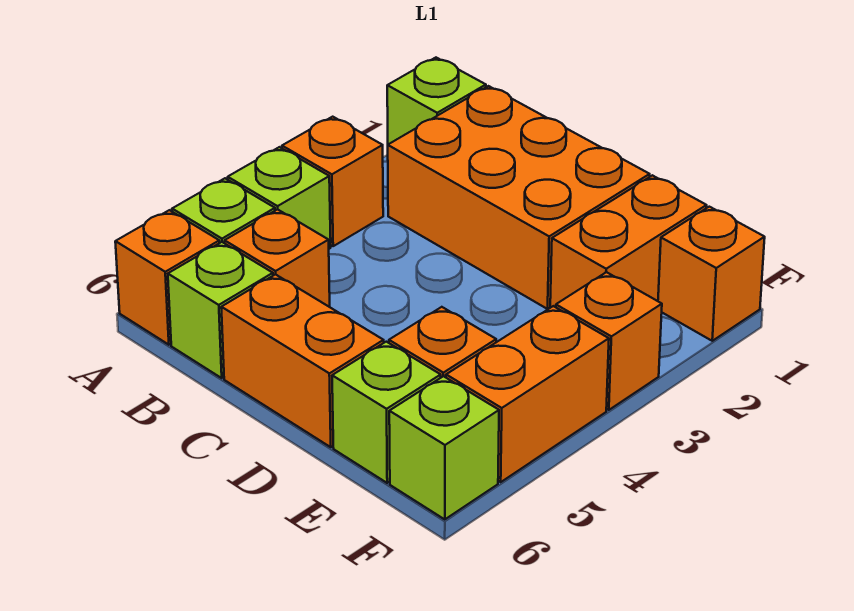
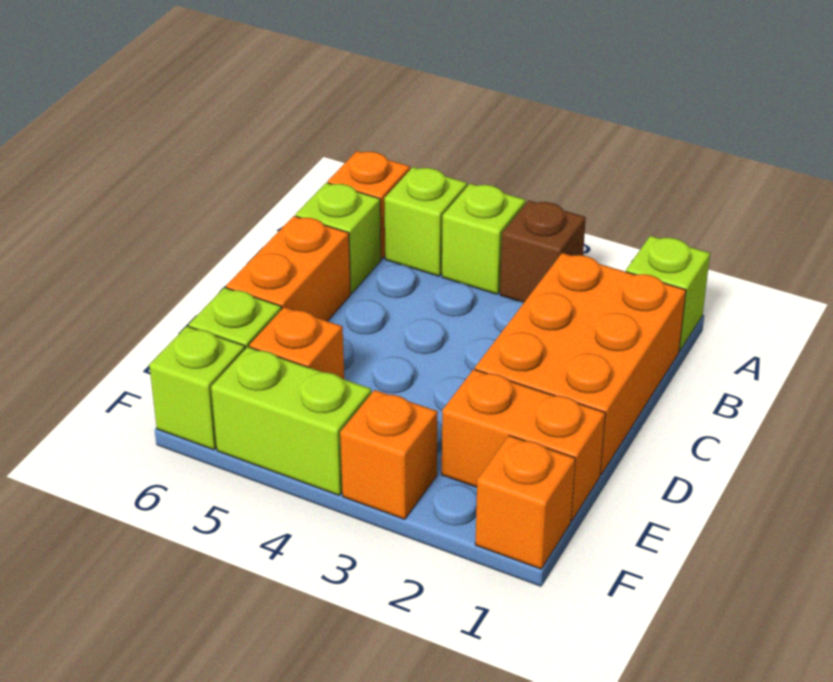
orange 1x1 brick [282,117,383,246] -> brown 1x1 brick [500,201,586,302]
orange 1x1 brick [225,209,330,307] -> none
orange 1x2 brick [446,306,609,482] -> lime 1x2 brick [211,347,372,496]

